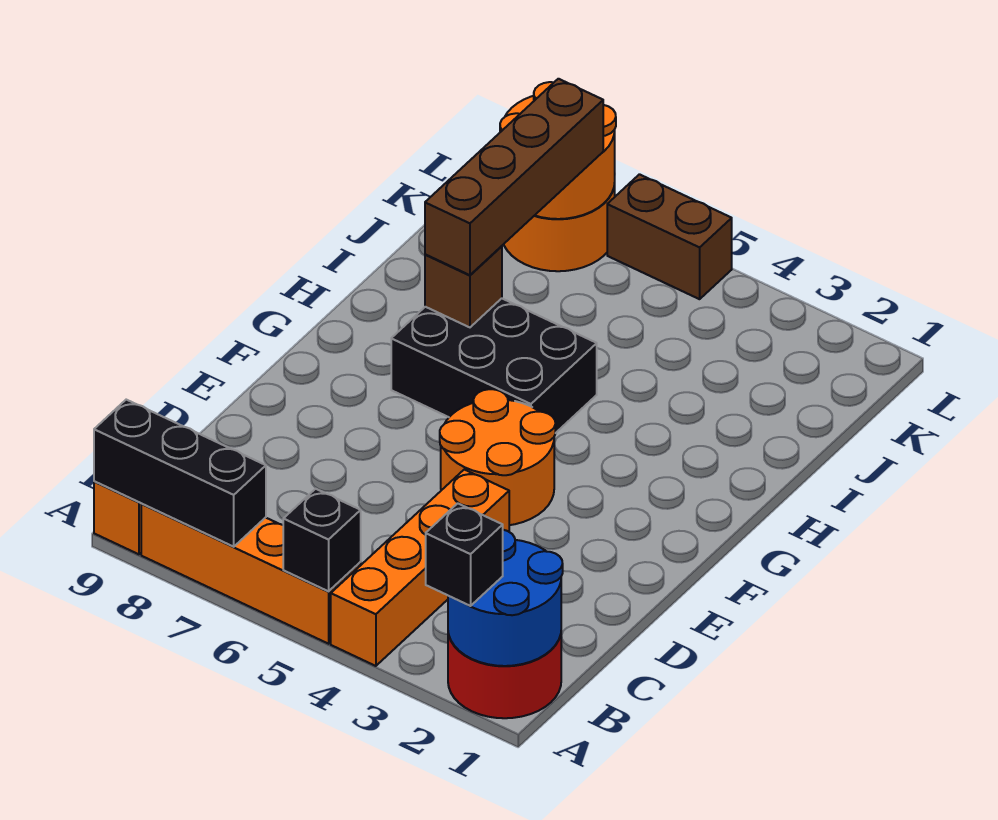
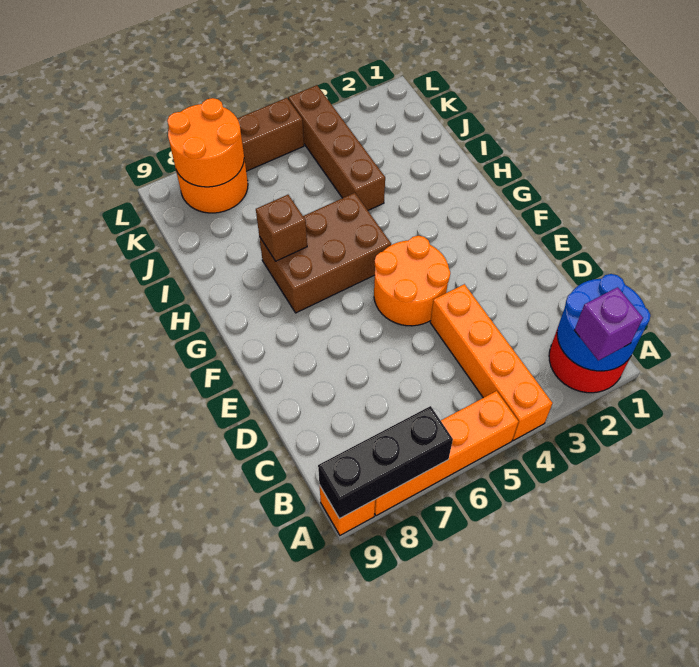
black 1x1 brick [426,503,503,606] -> purple 1x1 brick [574,287,643,360]
black 1x1 brick [283,489,361,591] -> none
black 2x3 brick [391,298,597,433] -> brown 2x3 brick [259,193,391,313]
brown 1x4 brick [425,79,603,275] -> brown 1x4 brick moved to [289,85,385,210]

